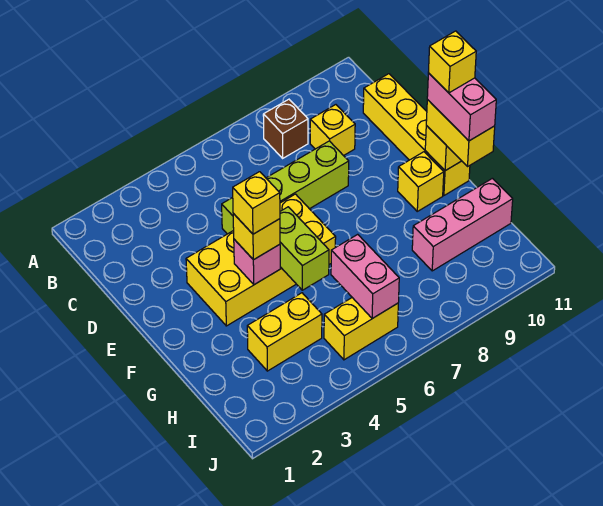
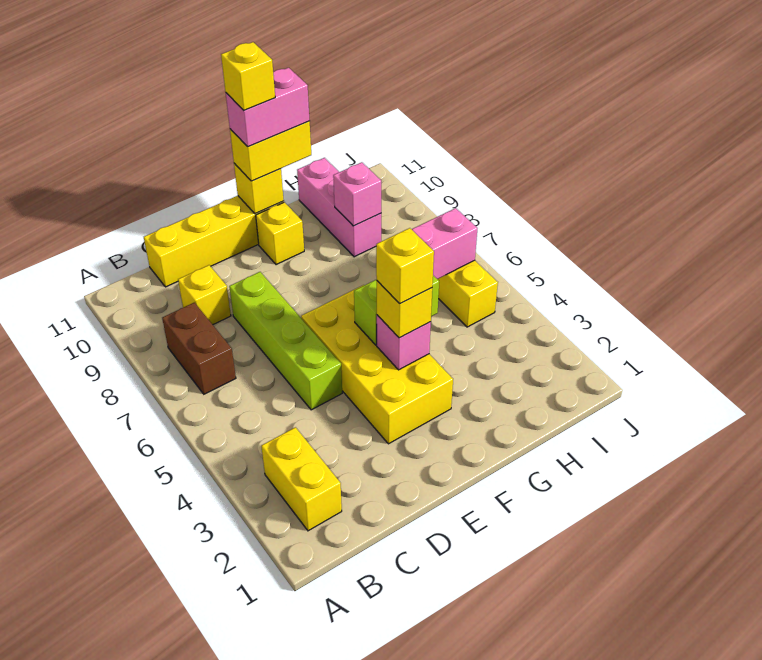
brown 1x1 brick [263,99,308,158] -> brown 1x2 brick [162,303,236,394]
yellow 1x2 brick [247,293,322,371] -> yellow 1x2 brick moved to [261,427,342,531]
none -> pink 1x1 brick [333,162,381,226]

